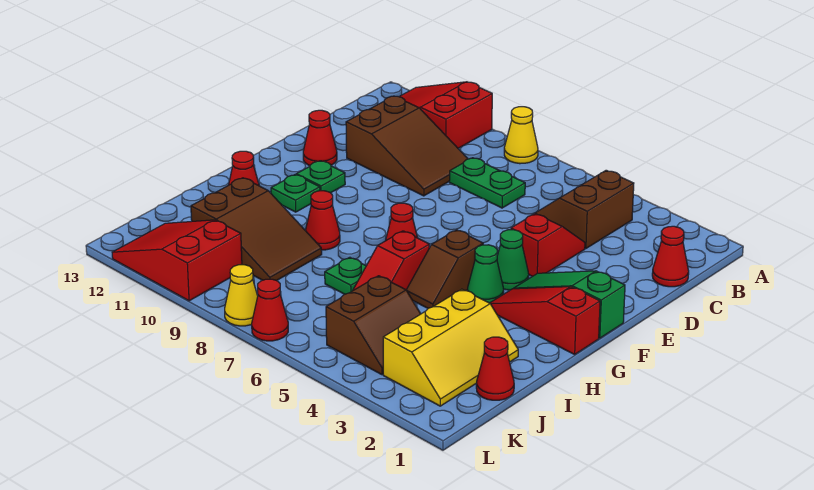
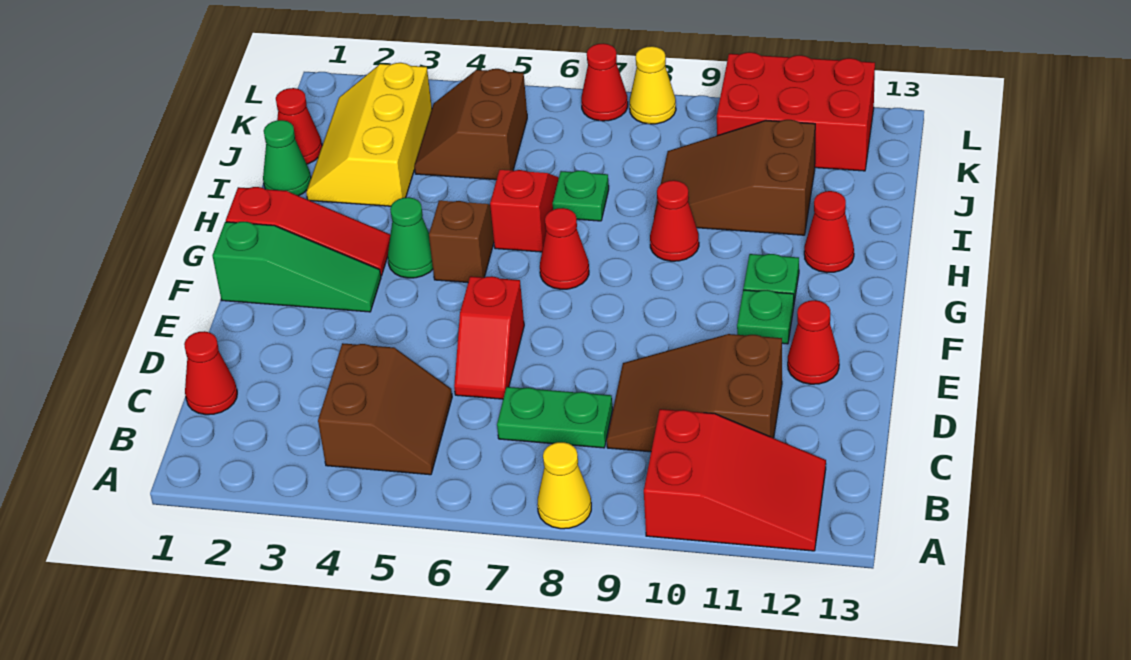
red 1x2 slope [511,214,585,276] -> red 1x2 slope moved to [454,276,524,399]
green 1x1 cone [497,230,529,290] -> green 1x1 cone moved to [263,120,311,196]
red 2x3 slope [112,220,242,301] -> red 2x3 brick [717,52,875,171]

